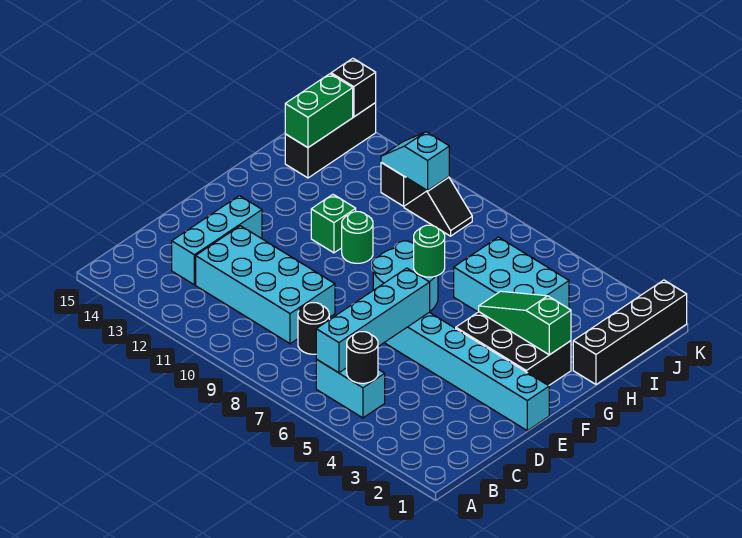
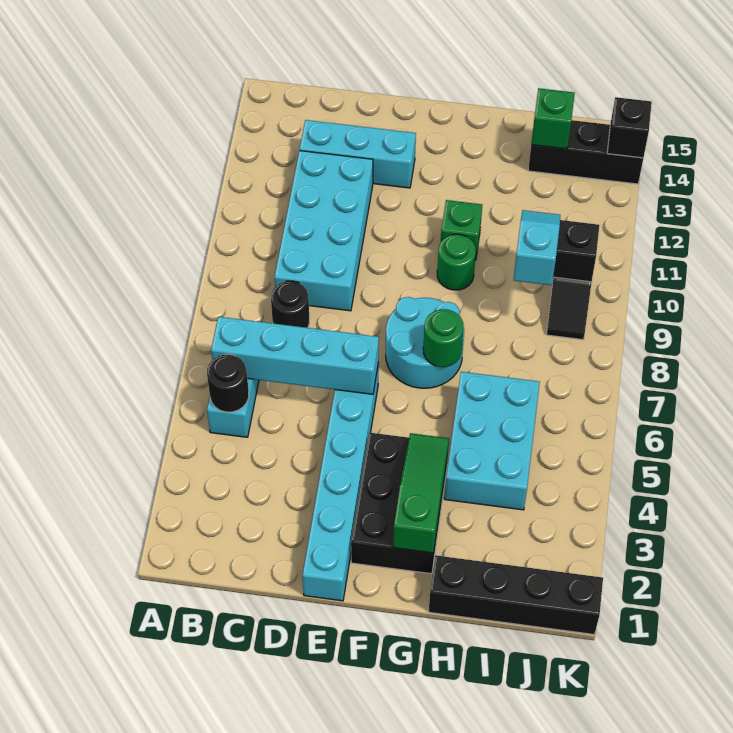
green 1x2 brick [285,74,353,147] -> green 1x1 brick [531,88,575,149]

